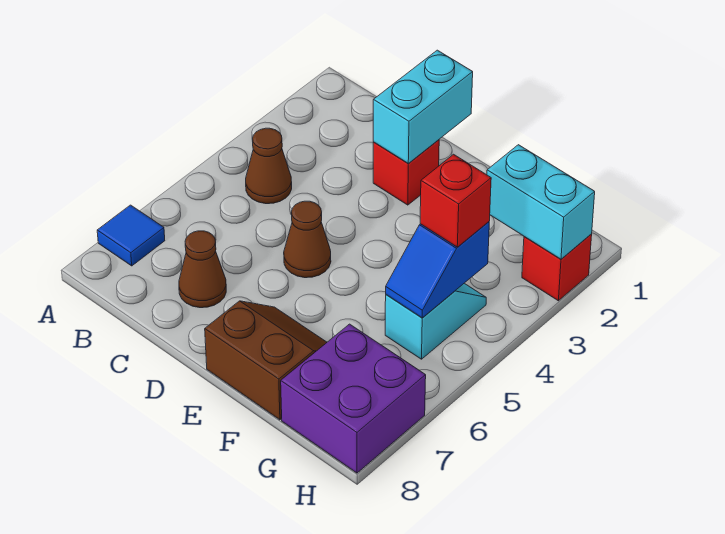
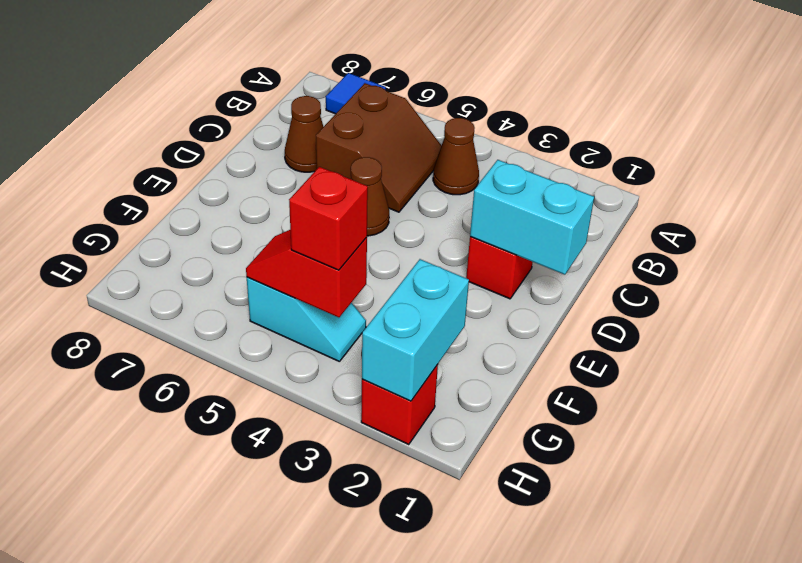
brown 2x2 slope [205,301,327,420] -> brown 2x2 slope moved to [316,83,442,212]
blue 1x2 slope [386,222,489,318] -> red 1x2 slope [246,230,367,317]
purple 2x2 brick [281,324,426,473] -> none

